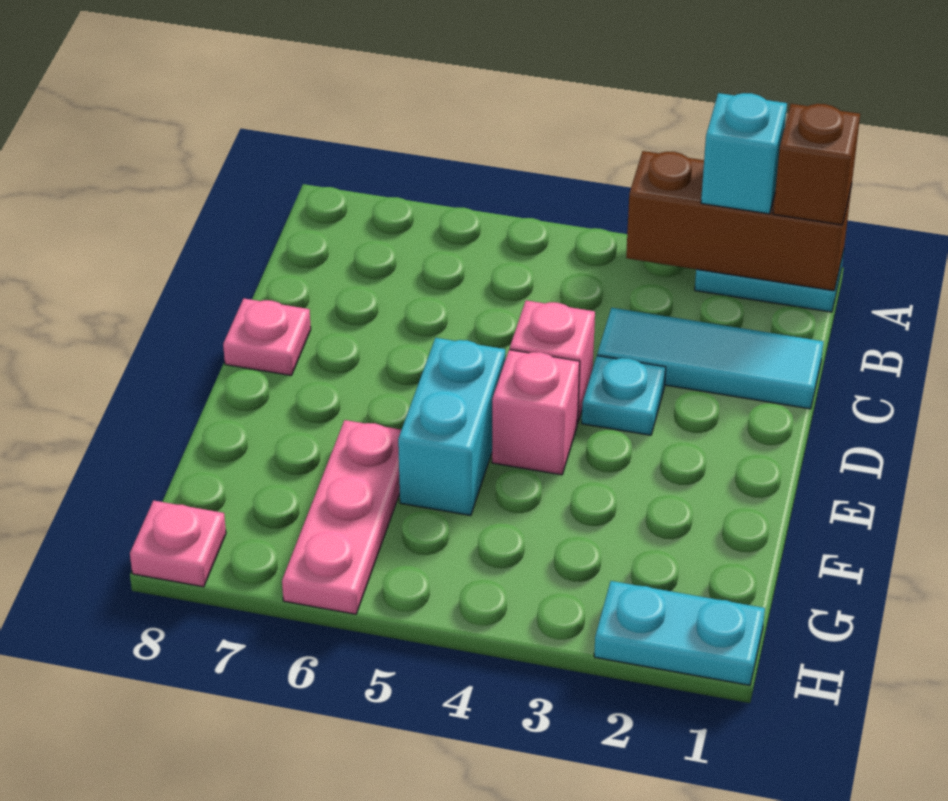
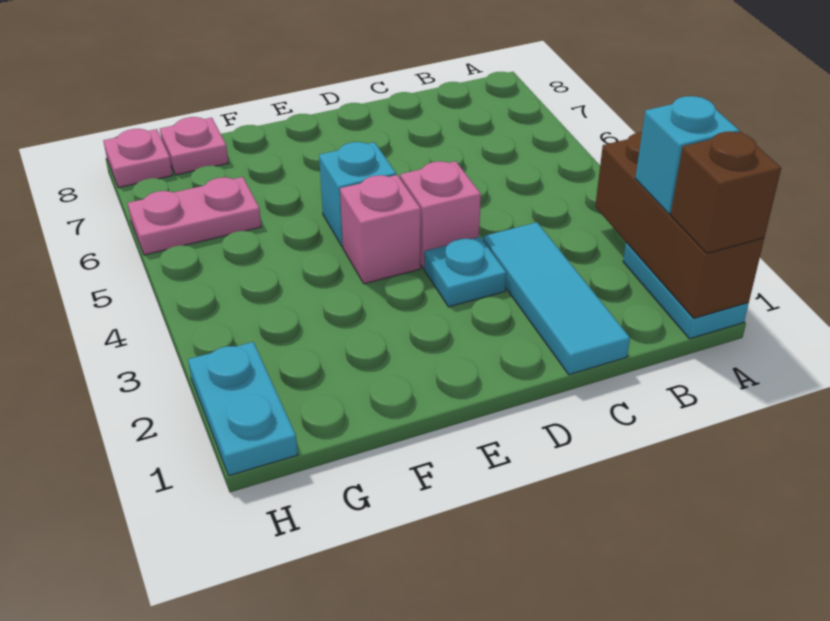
pink 1x1 plate [223,299,311,375] -> pink 1x1 plate moved to [160,117,228,175]
cyan 1x2 brick [398,338,505,516] -> cyan 1x1 brick [319,142,396,247]
pink 1x3 plate [282,420,401,614] -> pink 1x2 plate [128,177,261,255]

